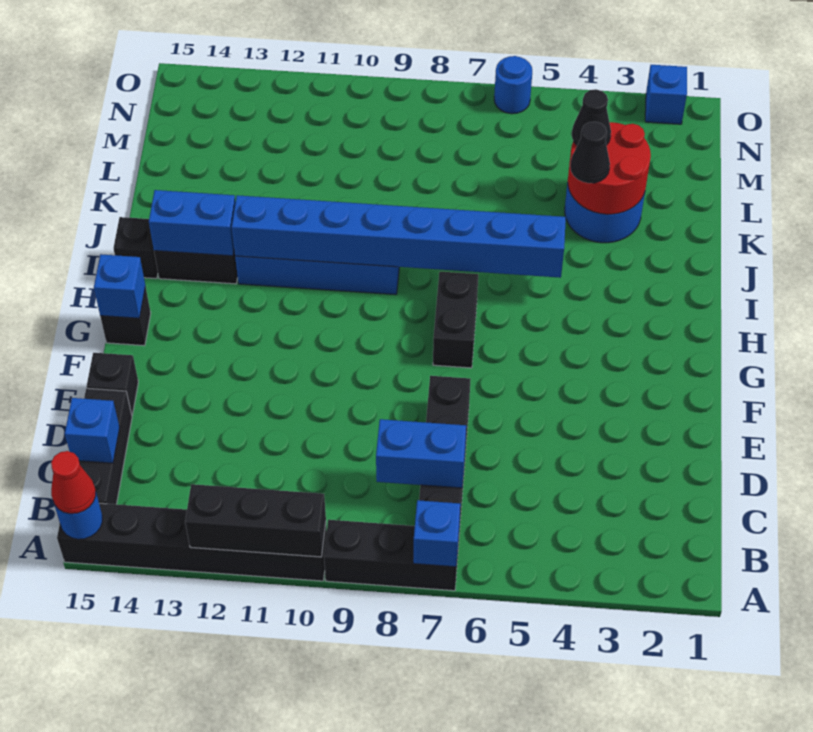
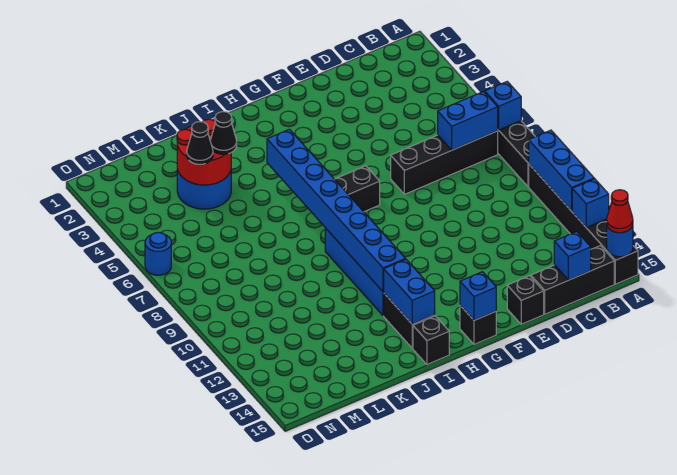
black 1x3 brick [185,484,326,557] -> blue 1x3 brick [529,130,594,211]
blue 1x2 brick [376,419,466,488] -> blue 1x2 brick turned to [438,91,498,150]
blue 1x1 brick [645,65,687,124] -> blue 1x1 brick moved to [572,179,609,228]

